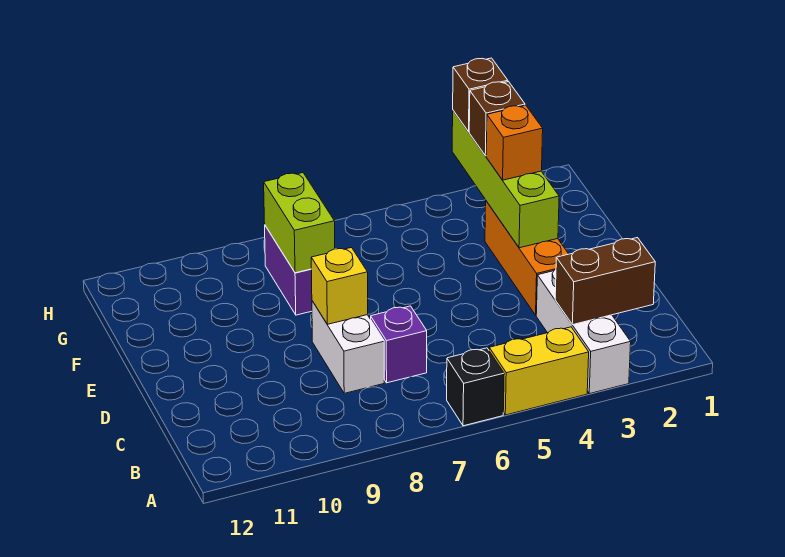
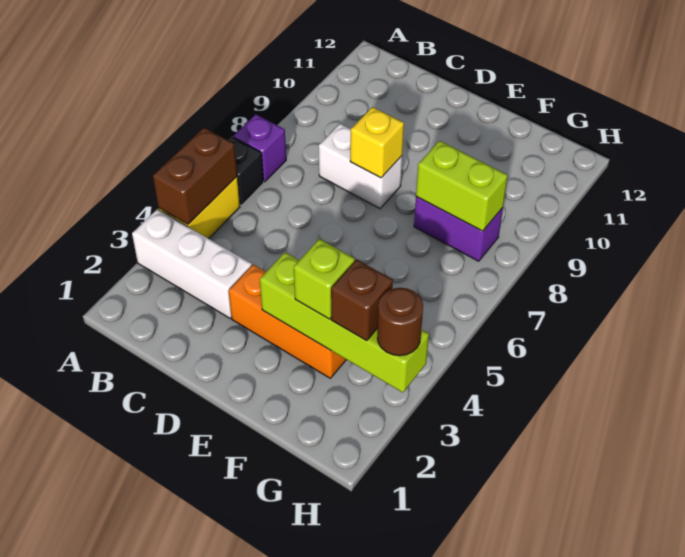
brown 1x2 brick [555,238,655,325] -> brown 1x2 brick moved to [153,128,237,224]
purple 1x1 brick [371,306,427,383] -> purple 1x1 brick moved to [233,114,286,182]
orange 1x1 brick [486,105,543,180] -> lime 1x1 brick [294,239,355,319]
brown 1x1 brick [453,58,508,132] -> brown 1x1 round brick [377,288,423,356]

